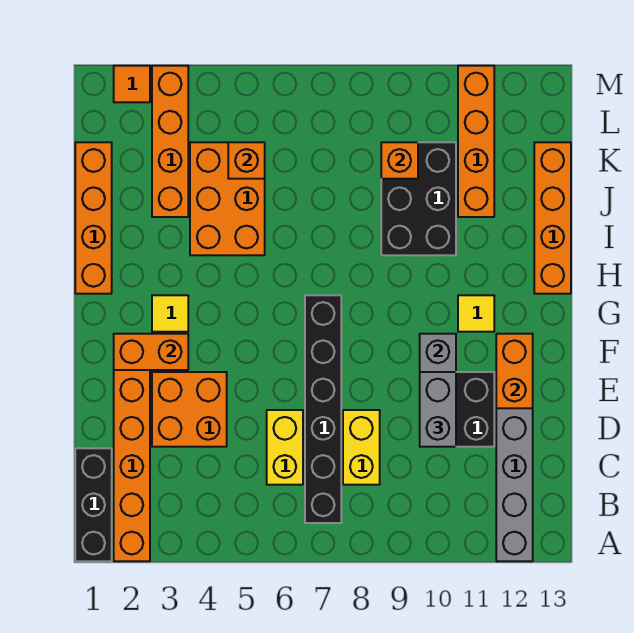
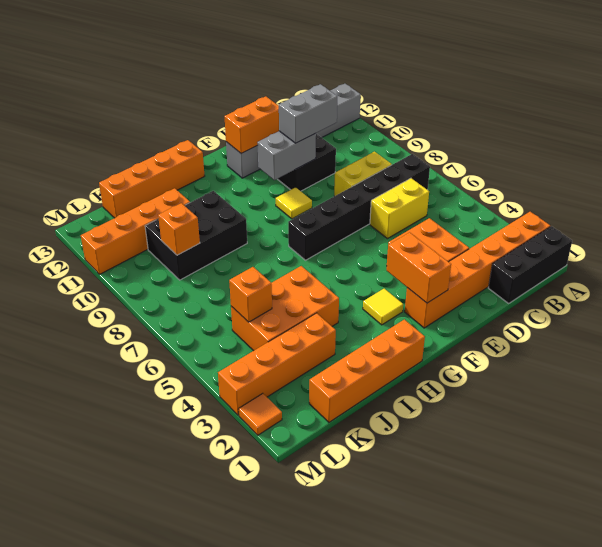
yellow 1x1 tile [458,295,494,332] -> yellow 1x1 tile moved to [276,187,312,219]

